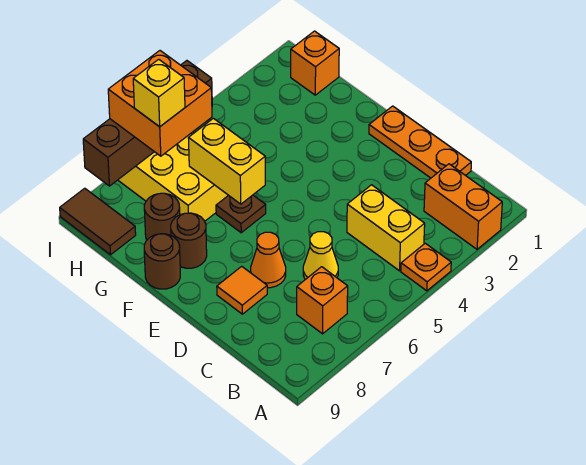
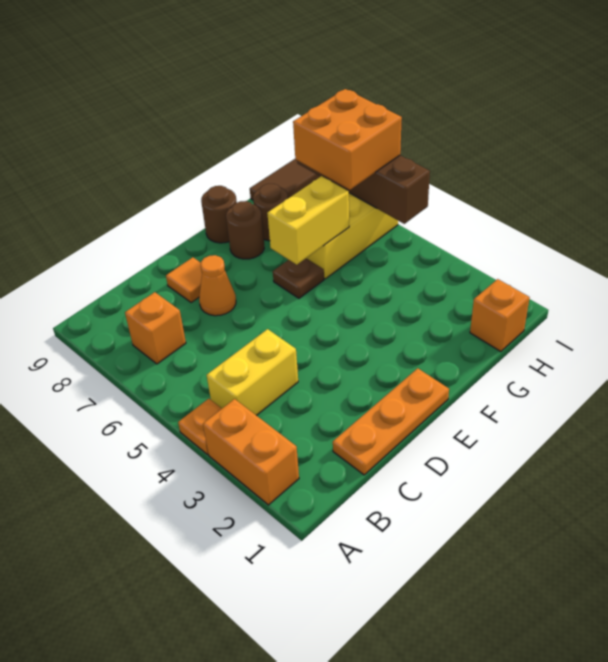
orange 1x2 brick [424,164,502,249] -> orange 1x2 brick turned to [203,399,299,505]
yellow 1x1 cone [303,232,338,280] -> none
yellow 1x1 brick [133,59,185,127] -> none

